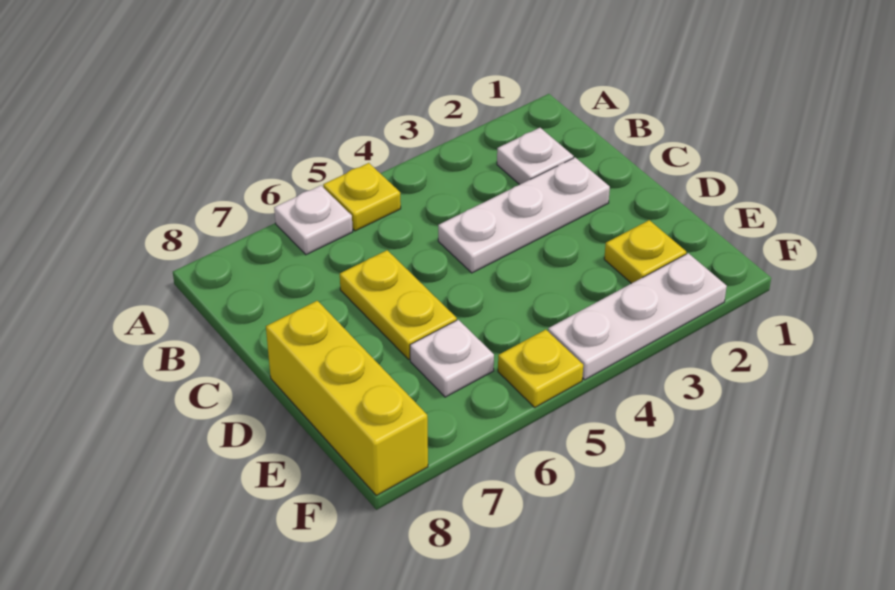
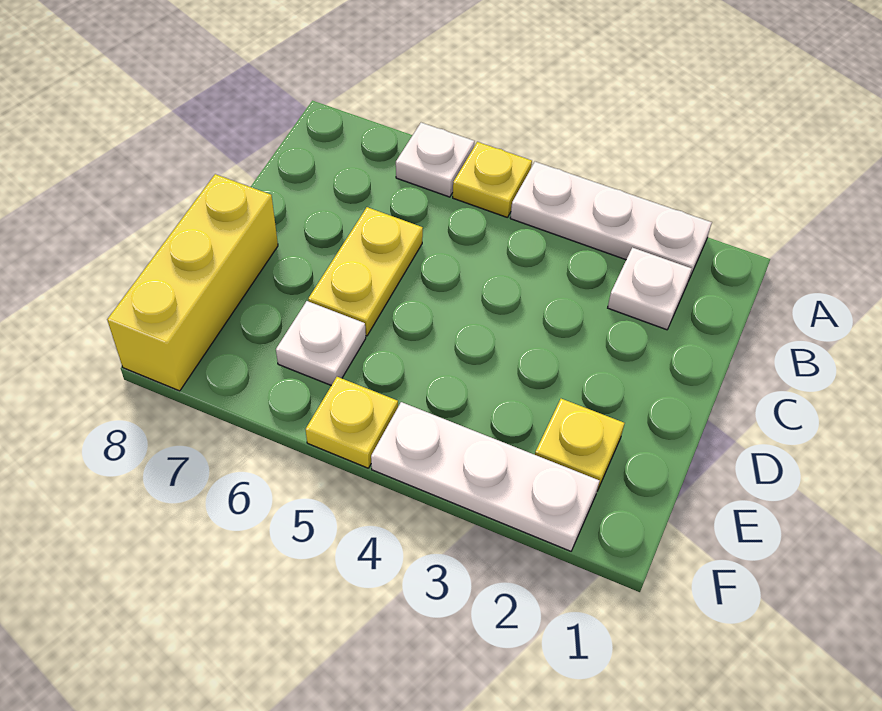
white 1x3 plate [438,157,610,273] -> white 1x3 plate moved to [510,162,712,281]

